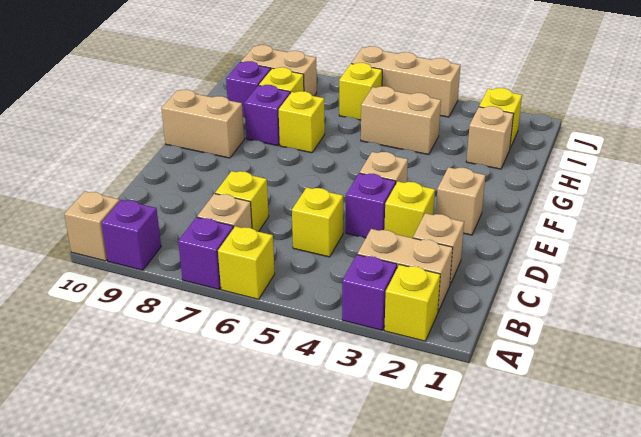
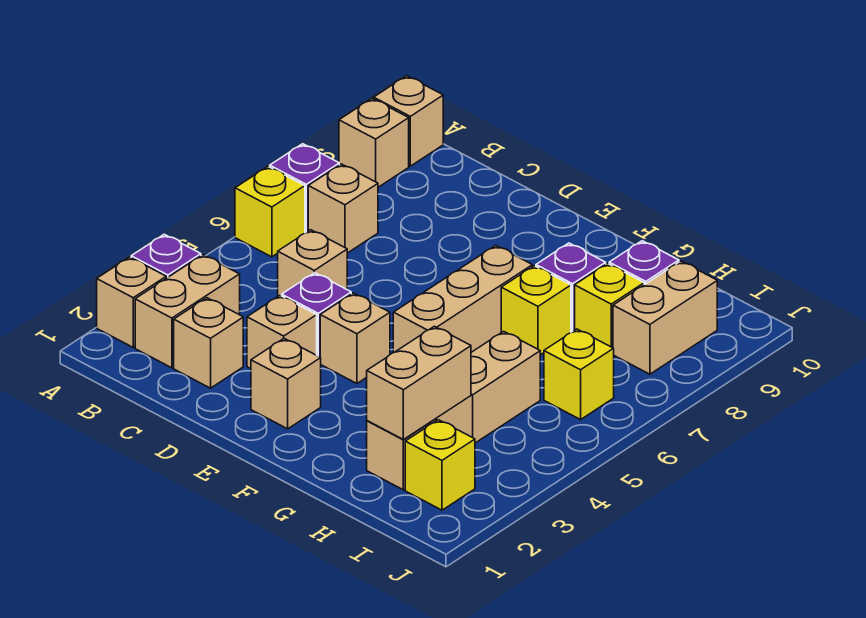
yellow 1x1 brick [384,264,440,341] -> tan 1x1 brick [97,257,166,347]
purple 1x1 brick [102,200,161,270] -> tan 1x1 brick [339,99,409,187]
yellow 1x1 brick [292,187,343,257] -> tan 1x1 brick [278,230,347,296]
yellow 1x1 brick [215,171,269,232] -> none
yellow 1x1 brick [384,181,435,238] -> tan 1x1 brick [247,296,317,369]
tan 1x2 brick [161,90,244,158] -> tan 1x2 brick moved to [367,326,471,439]
tan 1x3 brick [351,46,460,117] -> tan 1x3 brick moved to [393,245,532,353]

